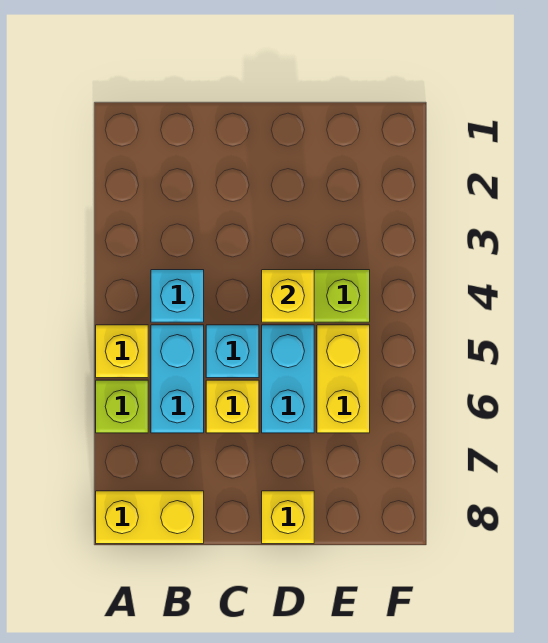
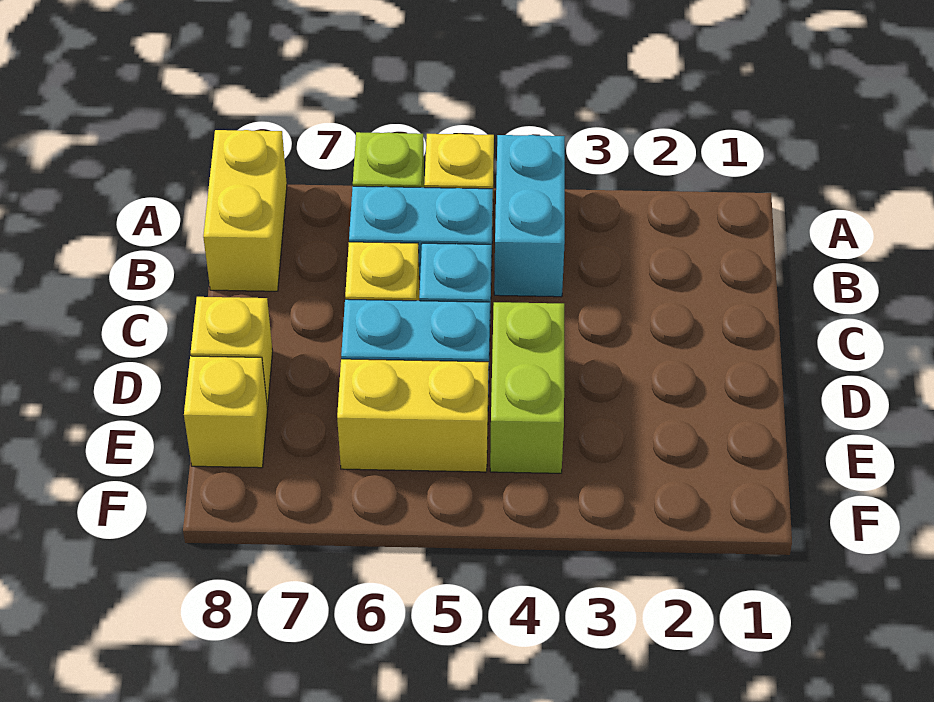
cyan 1x1 brick [151,270,204,322] -> cyan 1x2 brick [494,135,565,297]
yellow 1x1 brick [262,270,314,322] -> yellow 1x1 brick moved to [184,356,268,468]

